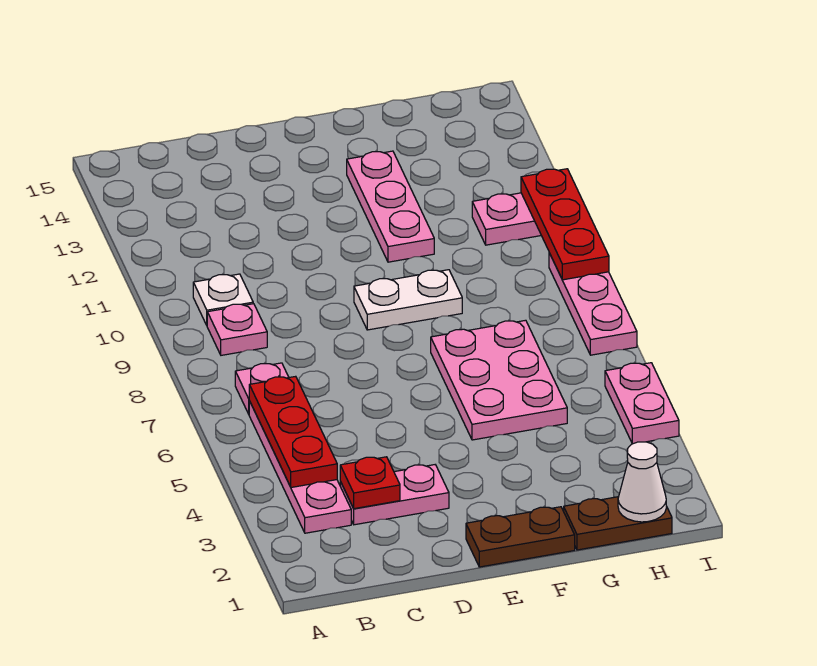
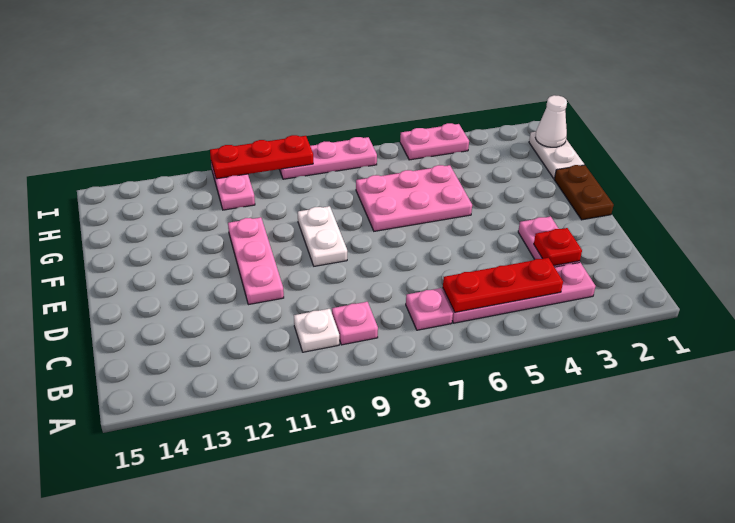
pink 1x3 plate [347,151,434,262] -> pink 1x3 plate turned to [228,217,284,305]
brown 1x2 plate [564,497,672,550] -> white 1x2 plate [529,132,584,179]

